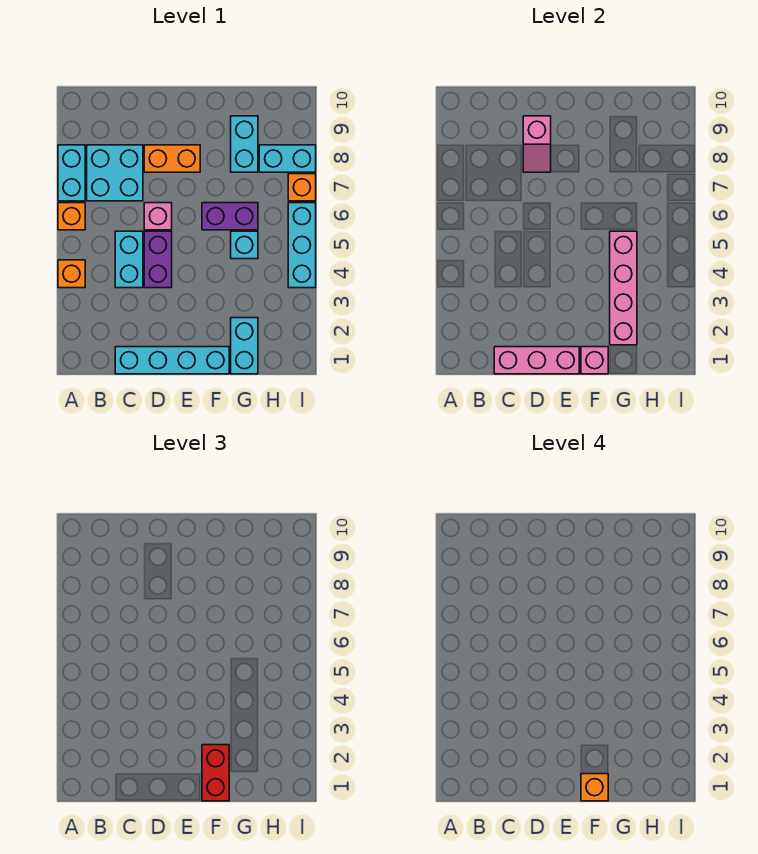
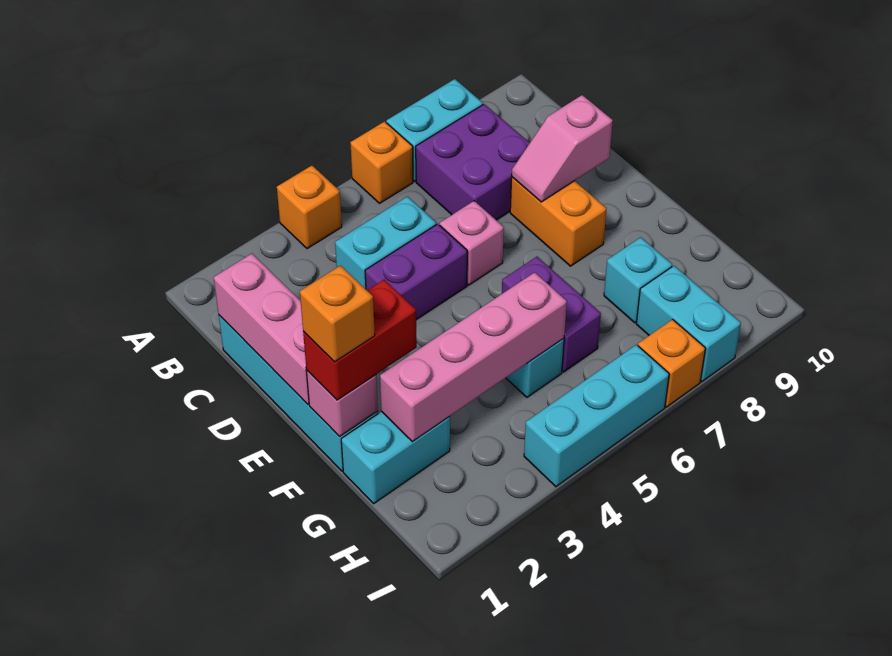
cyan 2x2 brick [87,145,143,201] -> purple 2x2 brick [416,104,530,220]
cyan 1x2 brick [231,116,258,172] -> cyan 1x1 brick [604,237,672,323]

